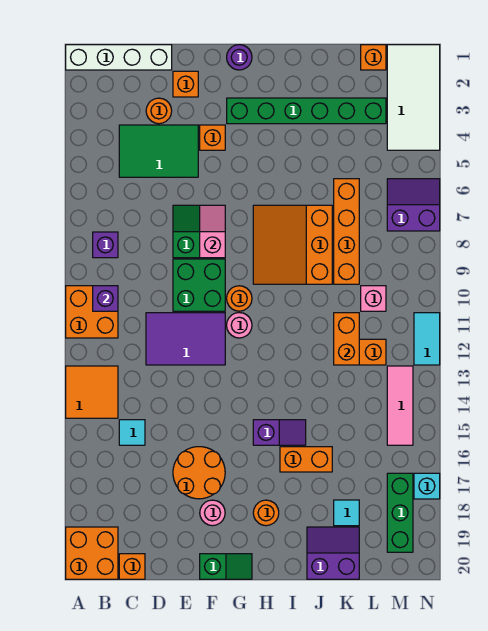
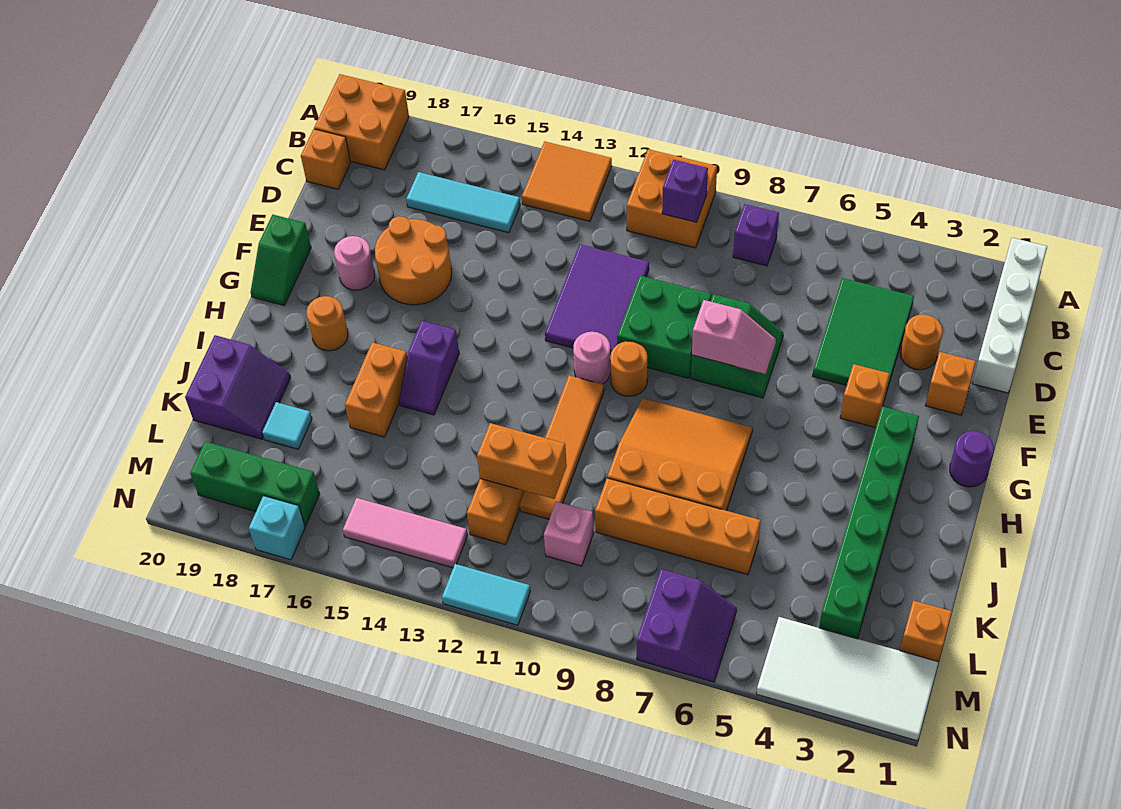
cyan 1x1 tile [119,420,145,445] -> cyan 1x3 tile [406,172,520,233]
none -> orange 1x4 tile [520,375,604,519]

